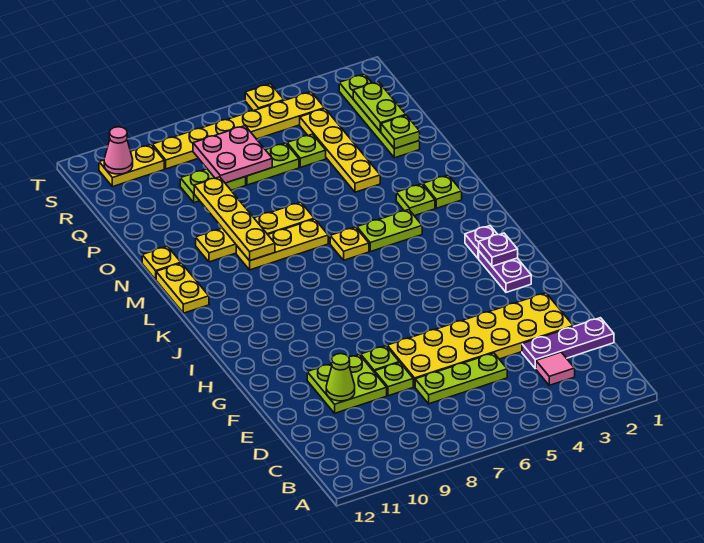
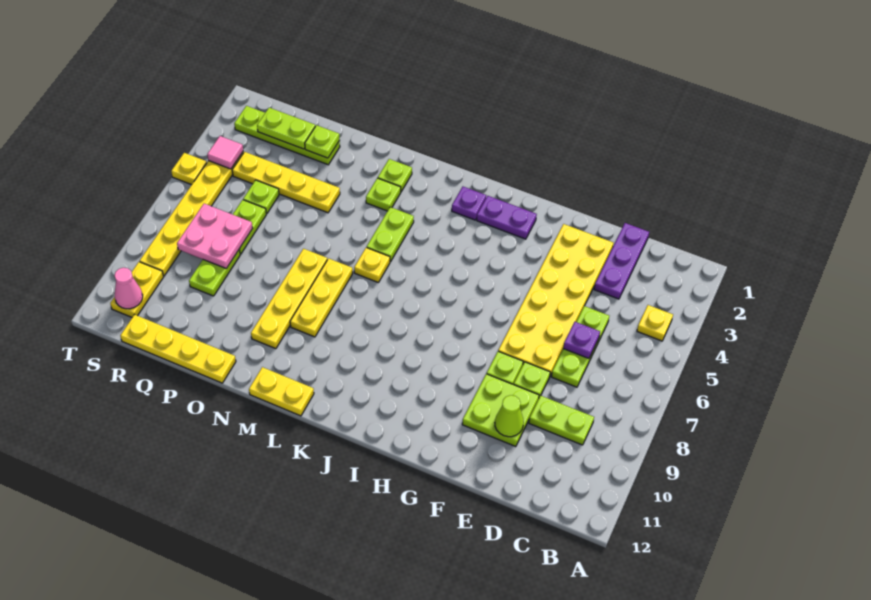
pink 1x1 tile [536,352,575,385] -> pink 1x1 tile moved to [207,136,243,169]
none -> lime 1x2 plate [529,396,594,445]
purple 1x1 plate [479,233,518,266] -> purple 1x1 plate moved to [563,322,600,358]
yellow 1x4 plate [194,177,275,261] -> yellow 1x4 plate moved to [120,314,236,383]
yellow 1x1 plate [142,246,181,279] -> yellow 1x1 plate moved to [637,305,673,341]

